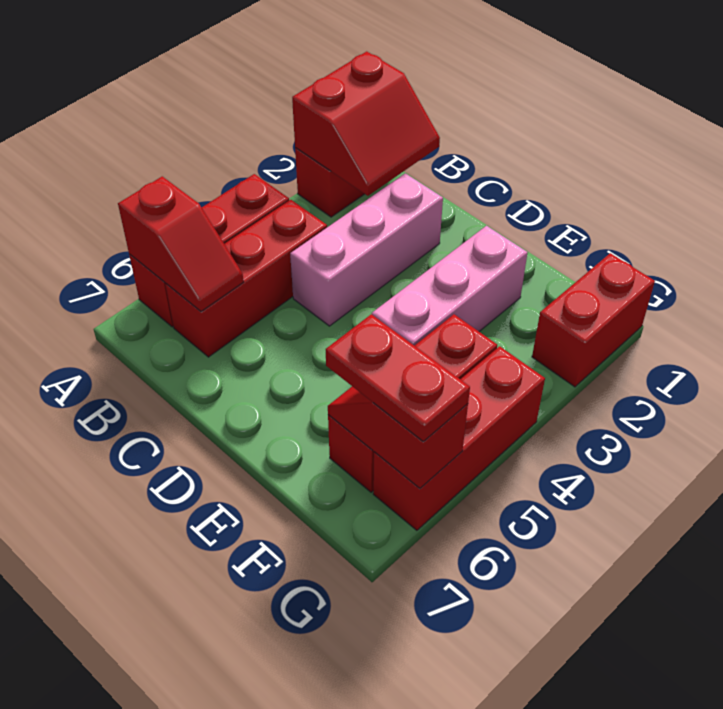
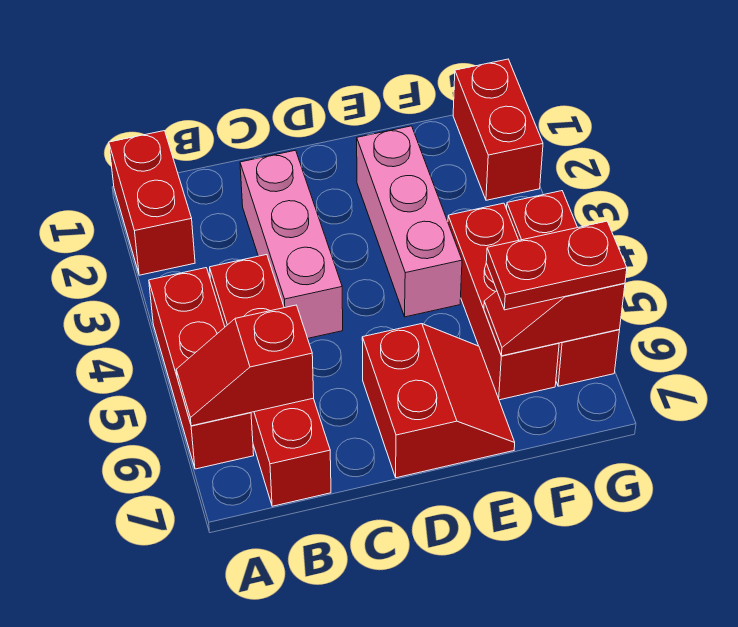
red 2x2 slope [292,51,440,196] -> red 2x2 slope moved to [362,324,515,478]
red 1x2 slope [118,176,244,312] -> red 1x2 slope turned to [176,305,314,426]
red 1x3 brick [165,200,327,357] -> red 1x4 brick [210,255,331,506]

